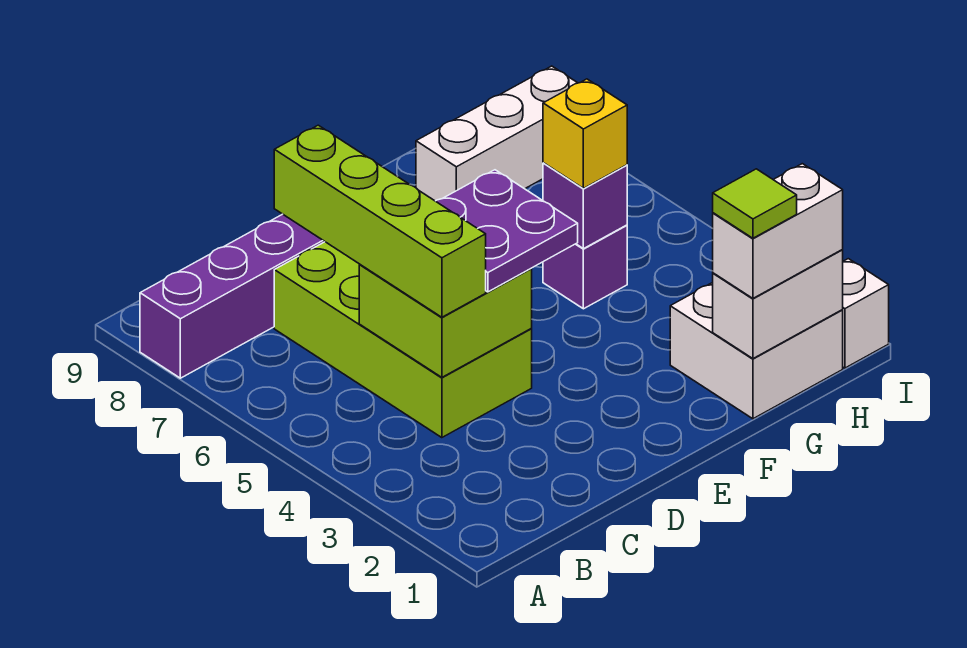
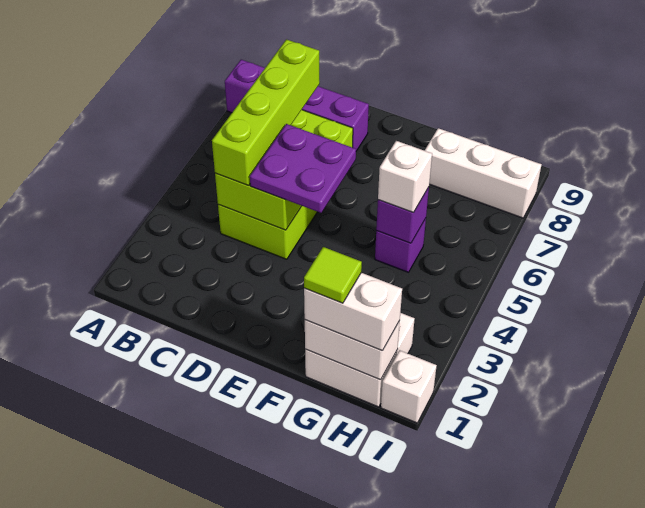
yellow 1x1 brick [543,79,627,188] -> white 1x1 brick [378,141,432,213]

